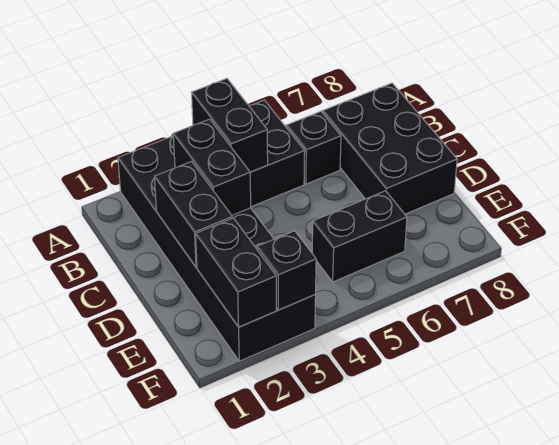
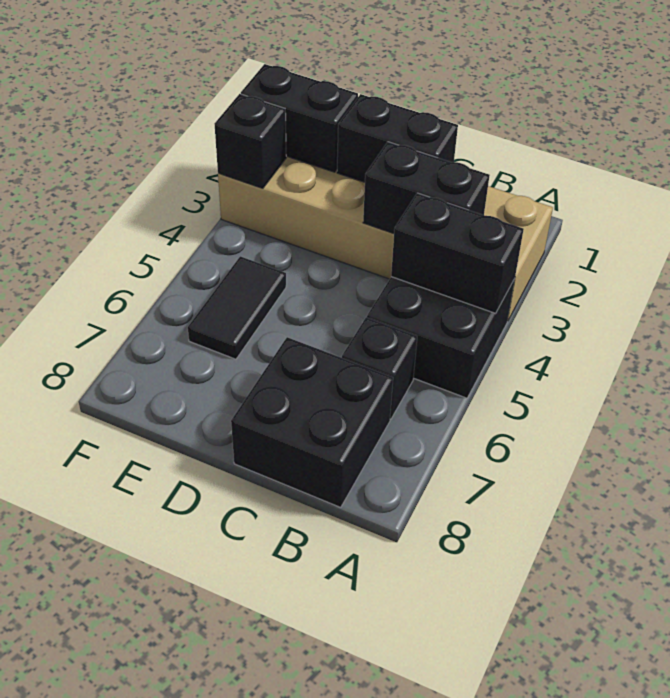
black 2x6 brick [118,136,316,361] -> tan 2x6 brick [218,156,553,320]
black 2x3 brick [323,83,457,214] -> black 2x2 brick [231,337,393,507]
black 1x2 brick [312,191,407,282] -> black 1x2 tile [188,256,286,359]

